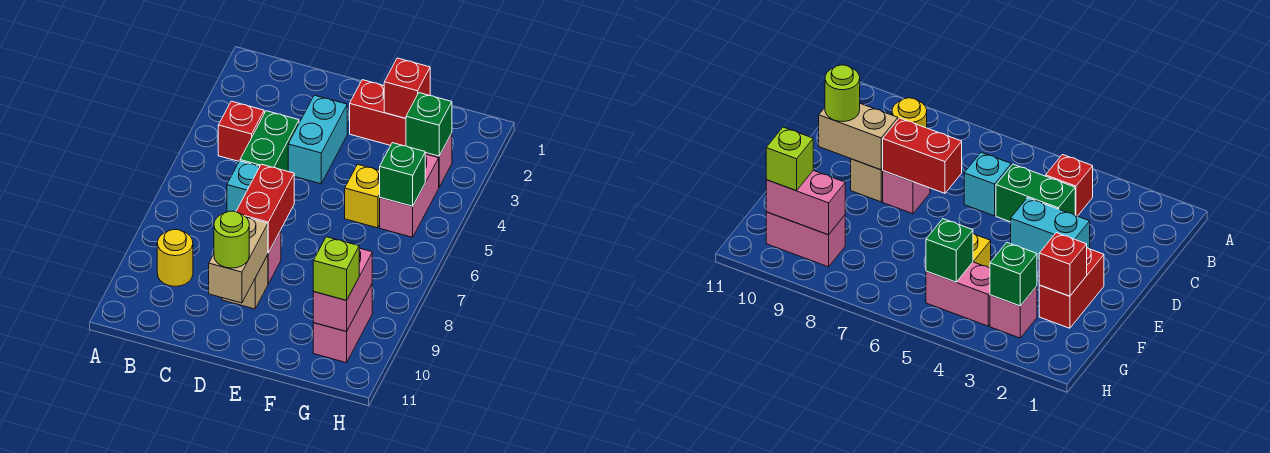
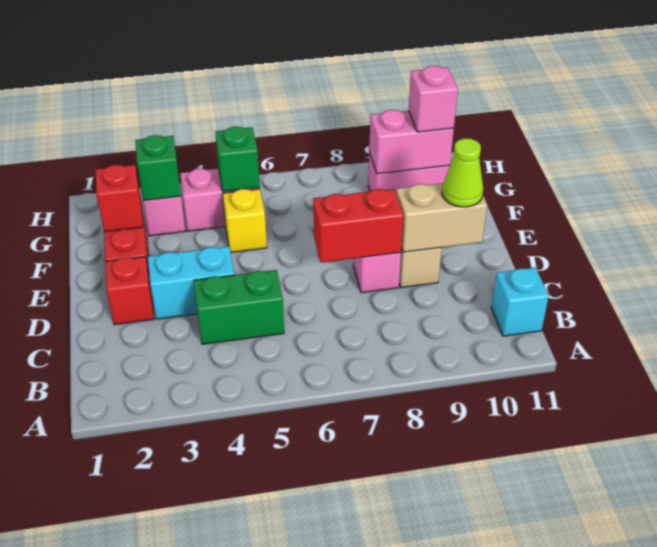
red 1x1 brick [218,101,264,161] -> red 1x1 brick moved to [105,257,154,325]
yellow 1x1 round brick [157,229,193,286] -> none
cyan 1x1 brick [227,161,260,212] -> cyan 1x1 brick moved to [491,267,549,336]
lime 1x1 round brick [214,211,249,268] -> lime 1x1 cone [442,138,483,207]
lime 1x1 brick [313,237,359,300] -> pink 1x1 brick [408,66,458,132]

